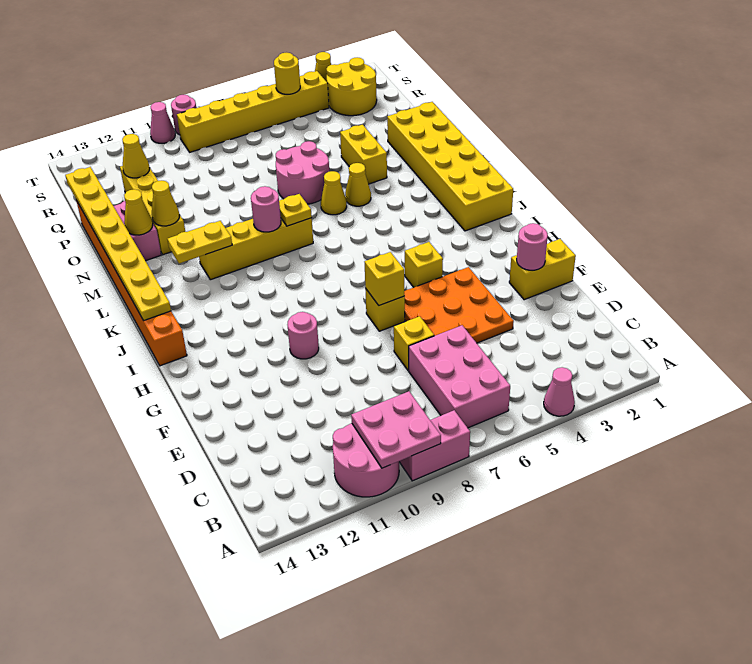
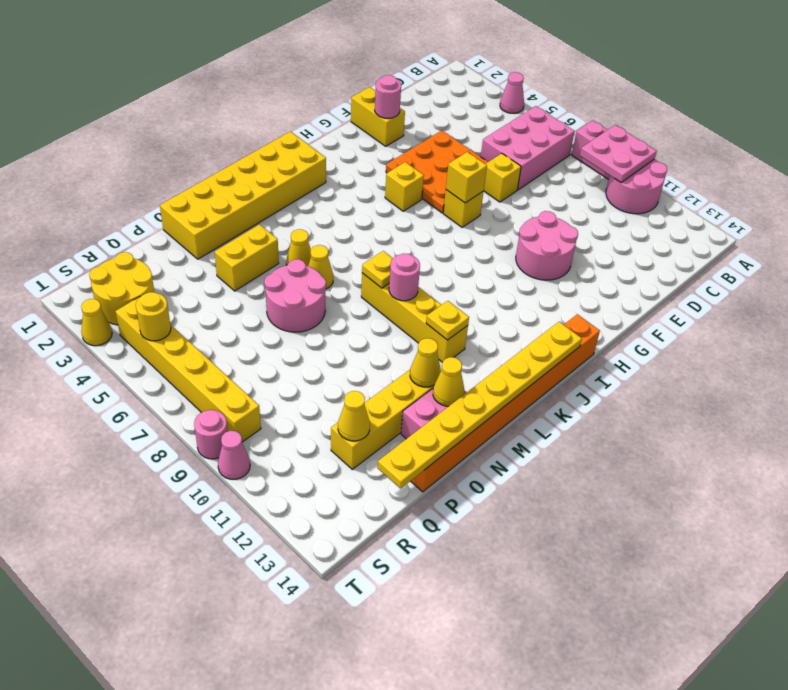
pink 1x1 round brick [287,312,319,359] -> pink 2x2 round brick [516,211,578,280]
yellow 1x2 plate [167,221,232,264] -> yellow 1x1 plate [426,301,469,340]

